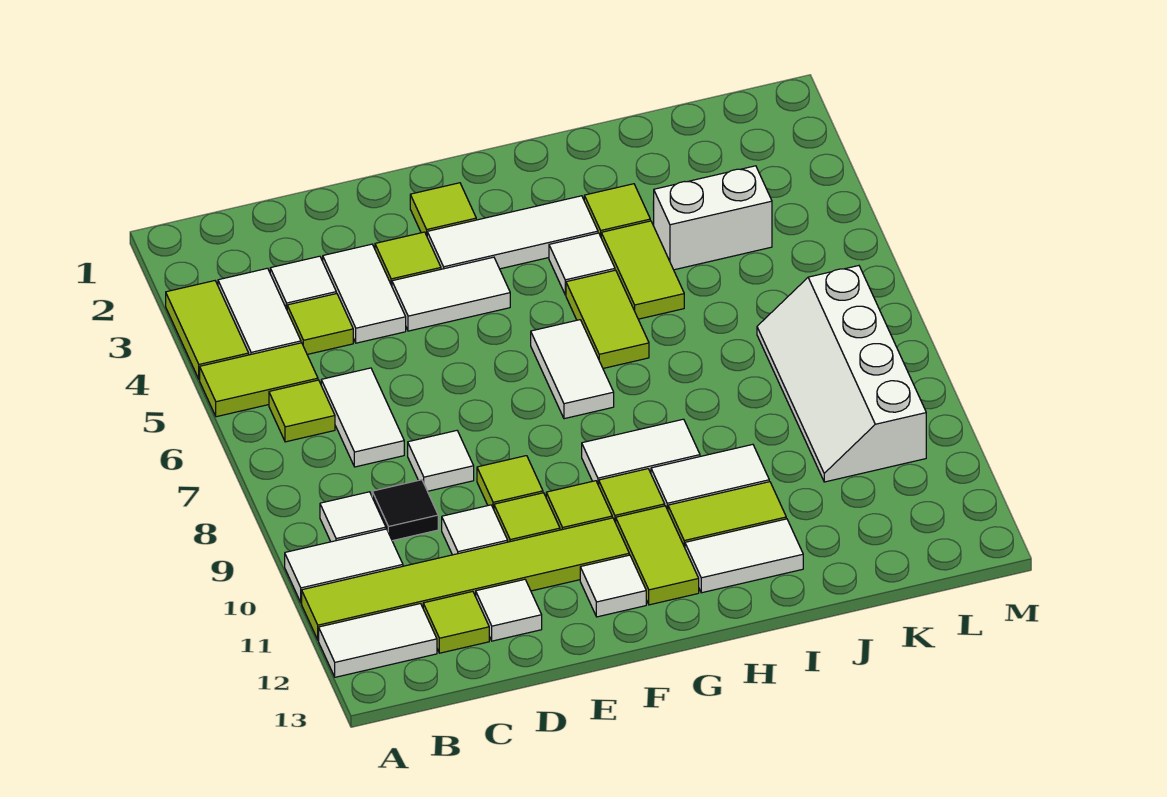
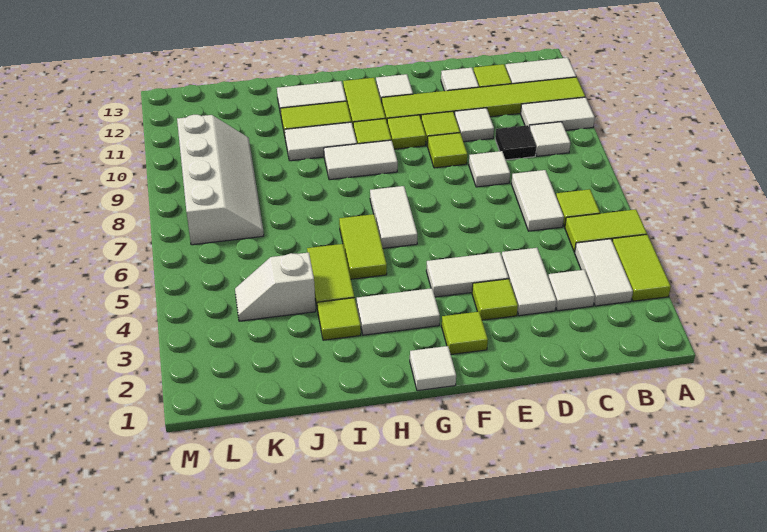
lime 1x1 tile [287,293,353,354] -> none
white 1x3 tile [427,196,598,269] -> white 1x2 tile [357,288,440,335]
white 1x1 tile [549,233,615,295] -> white 1x1 tile moved to [410,346,456,391]
white 1x2 brick [653,166,772,270] -> white 1x2 slope [235,253,316,321]

